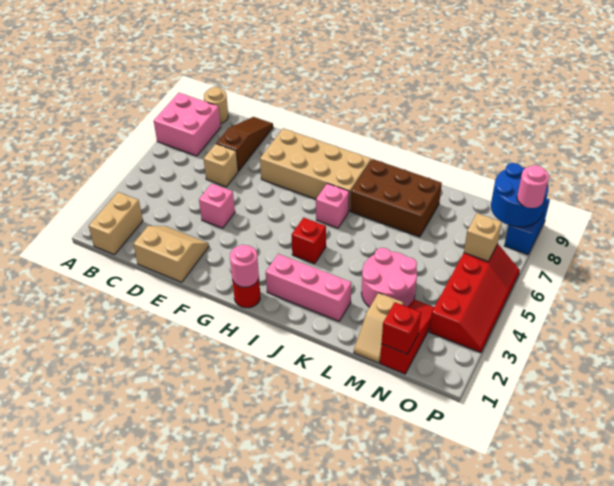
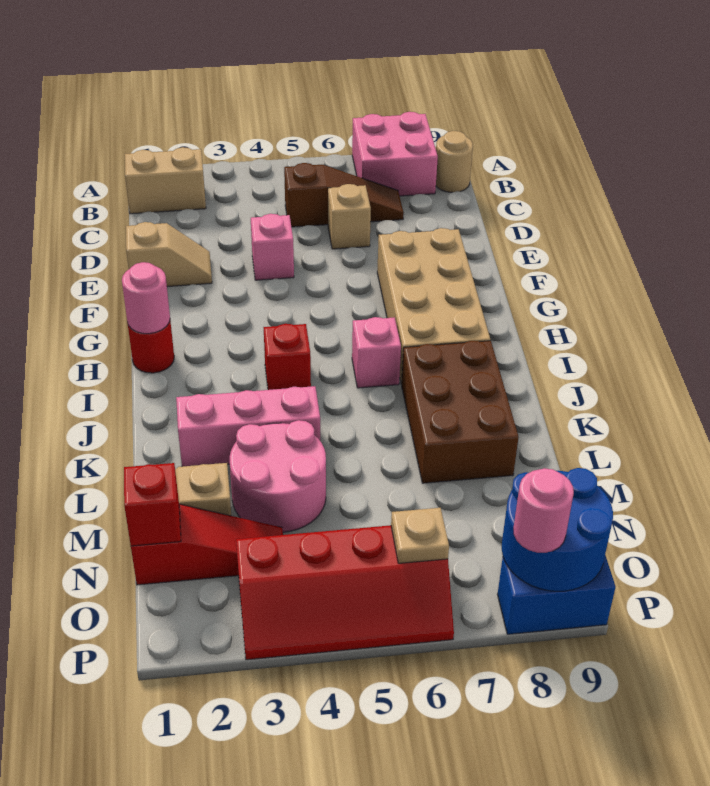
tan 2x2 slope [133,226,209,282] -> tan 1x2 slope [126,222,212,287]
brown 1x3 slope [216,117,273,171] -> brown 1x3 slope moved to [284,163,404,227]
pink 1x3 brick [266,254,351,321] -> pink 1x3 brick turned to [176,386,320,467]
tan 1x1 brick [464,213,502,261] -> tan 1x1 plate [391,508,449,563]

